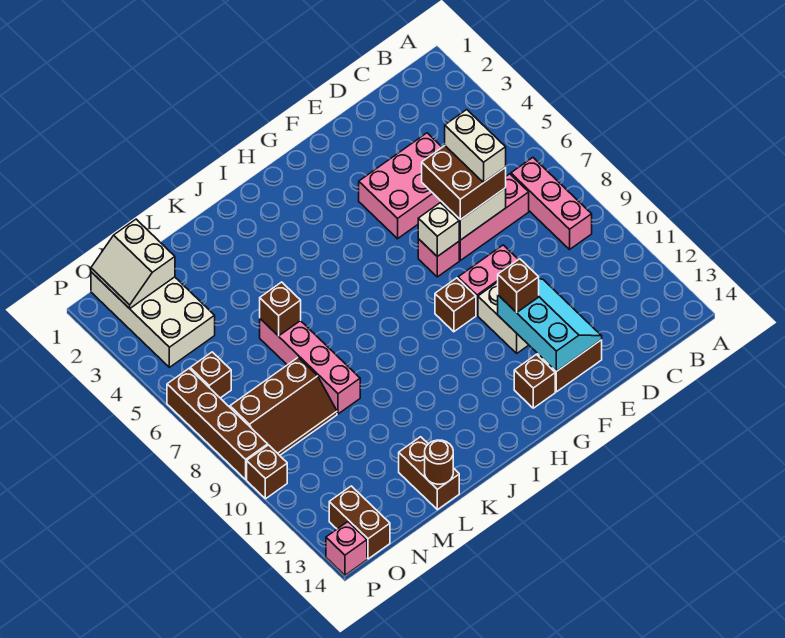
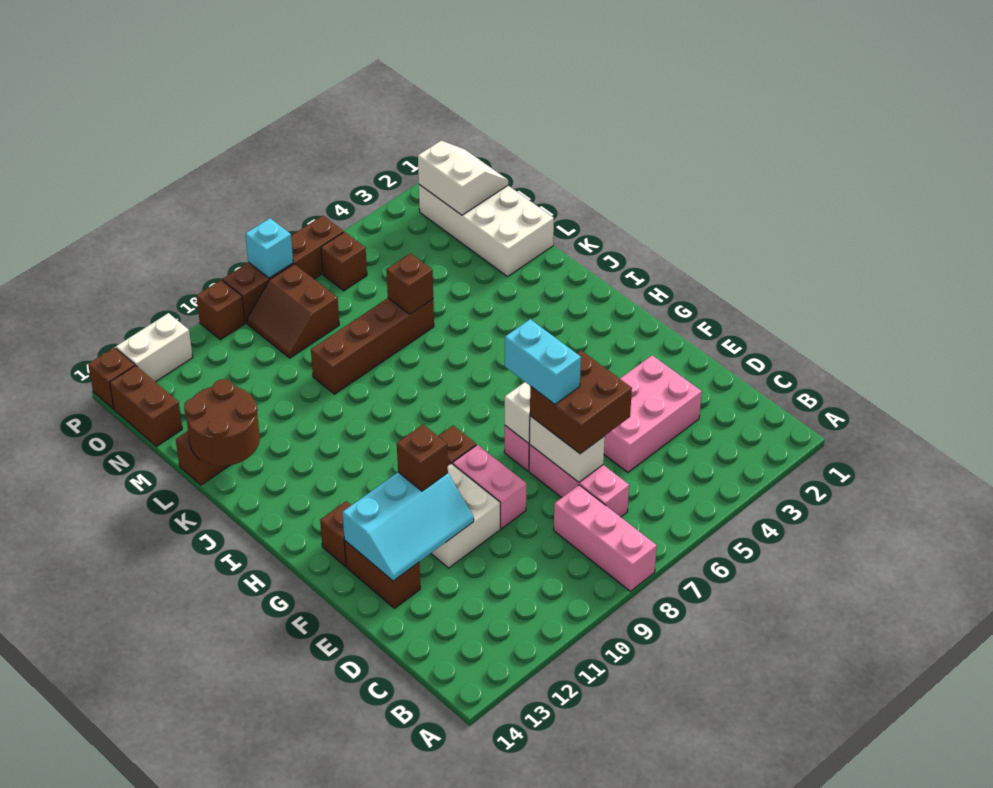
pink 1x3 brick [511,158,592,249] -> pink 1x3 brick turned to [554,485,657,591]
pink 2x3 brick [359,133,442,239] -> pink 2x3 brick turned to [604,355,702,472]
white 1x2 brick [445,110,506,183] -> white 1x2 brick moved to [116,313,193,382]
none -> cyan 1x2 brick [505,319,581,404]
pink 1x4 brick [260,319,360,414] -> brown 1x4 brick [311,298,434,394]
brown 1x1 round brick [425,440,453,484] -> brown 2x2 round brick [184,379,260,466]
brown 2x3 slope [230,357,337,455] -> brown 2x2 slope [247,264,339,358]
white 2x4 brick [91,272,215,367] -> white 2x4 brick turned to [419,185,554,277]
white 2x2 slope [91,219,175,309] -> white 2x2 slope turned to [418,141,508,215]
brown 1x2 brick [329,486,390,559] -> brown 1x2 brick turned to [110,366,182,446]
none -> cyan 1x1 brick [245,218,293,278]
pink 1x1 brick [326,522,367,575] -> brown 1x1 brick [88,347,135,409]

